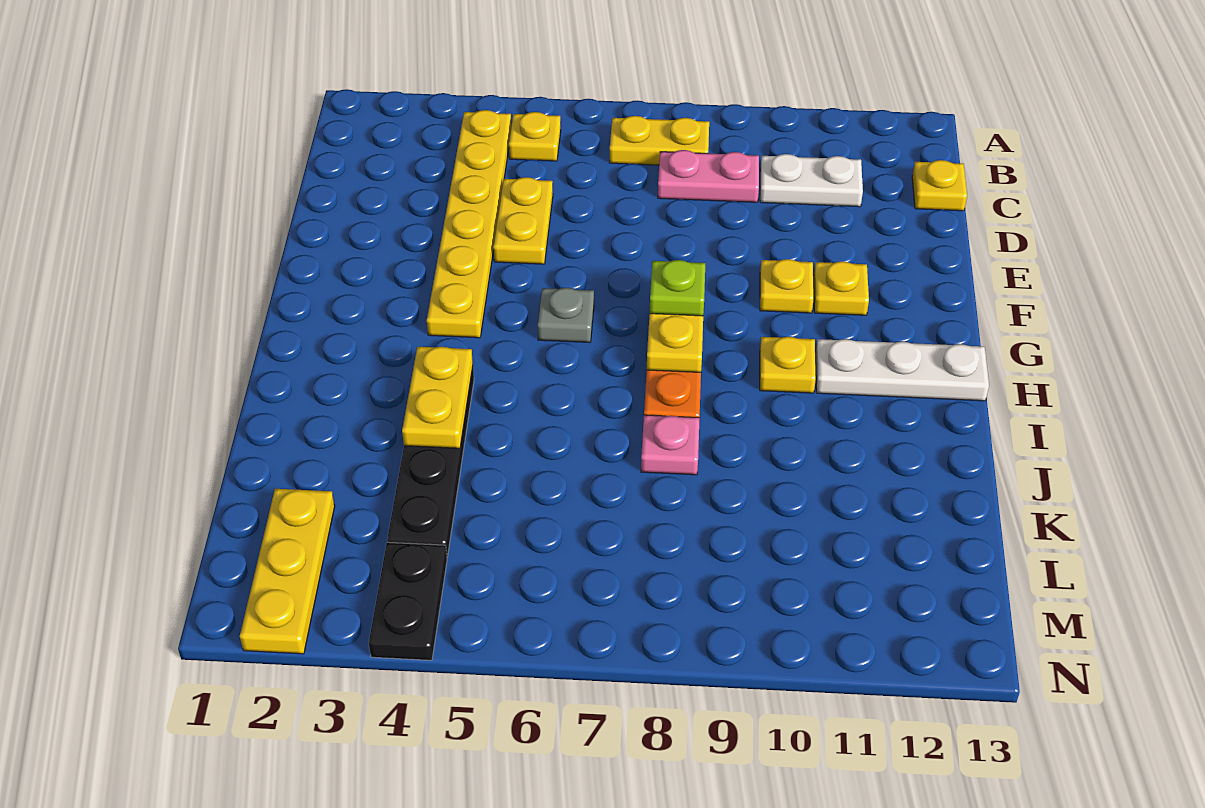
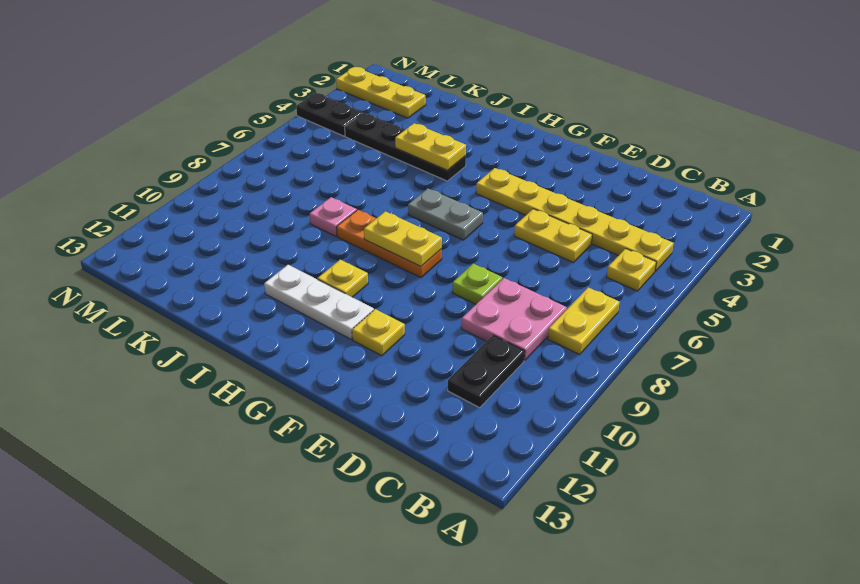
pink 1x2 plate [658,150,759,202] -> pink 2x2 plate [461,278,567,360]
white 1x2 plate [760,154,863,207] -> black 1x2 plate [448,335,525,408]
yellow 1x1 plate [912,160,967,211] -> none
yellow 1x1 plate [760,259,814,313] -> none
grey 1x1 plate [538,288,594,342] -> grey 1x2 plate [408,189,483,240]
lime 1x1 plate [650,260,705,316] -> lime 1x1 plate moved to [453,264,502,304]
white 1x3 plate [816,339,989,401] -> white 1x3 plate turned to [264,265,374,339]

